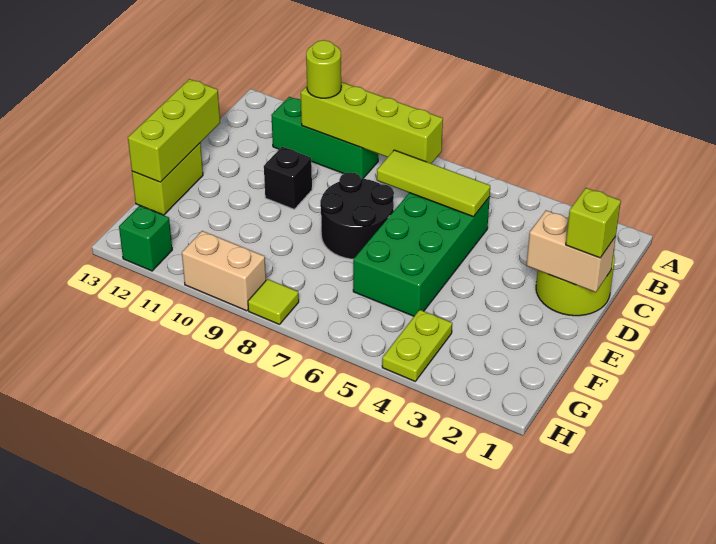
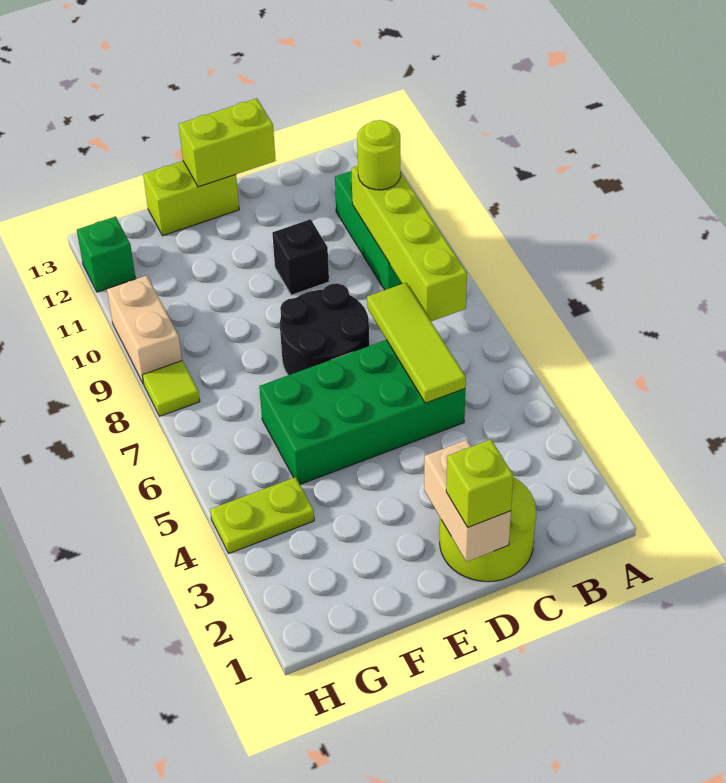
lime 1x3 brick [128,79,220,182] -> lime 1x2 brick [179,98,276,187]

